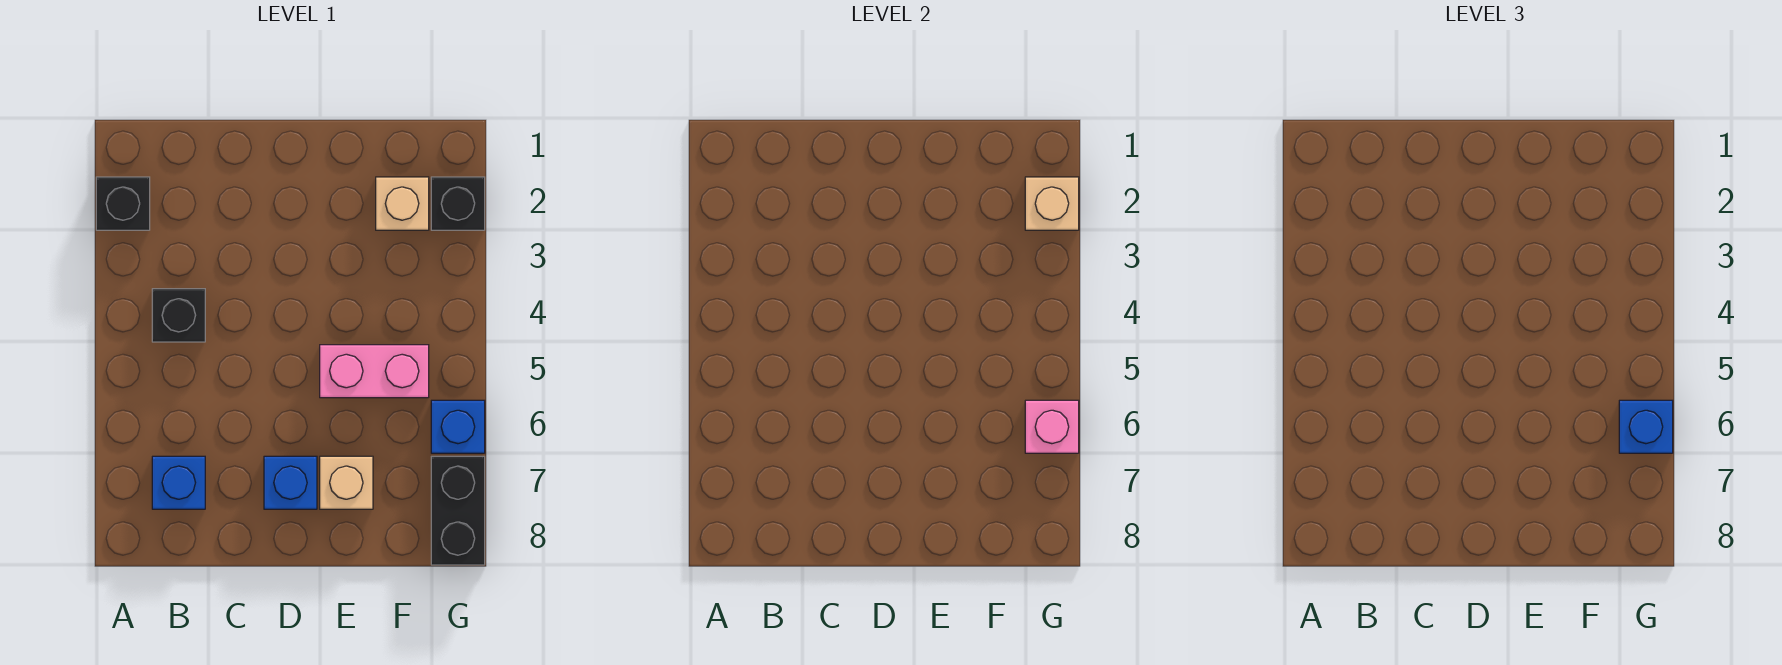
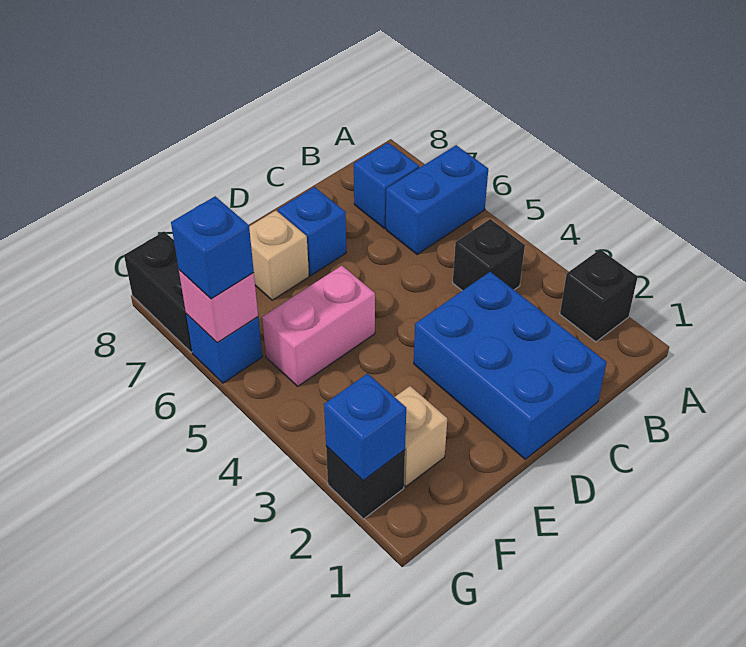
none -> blue 1x2 brick [386,145,488,254]
none -> blue 2x3 brick [414,272,607,459]
tan 1x1 brick [1025,177,1079,230] -> blue 1x1 brick [324,373,406,480]

